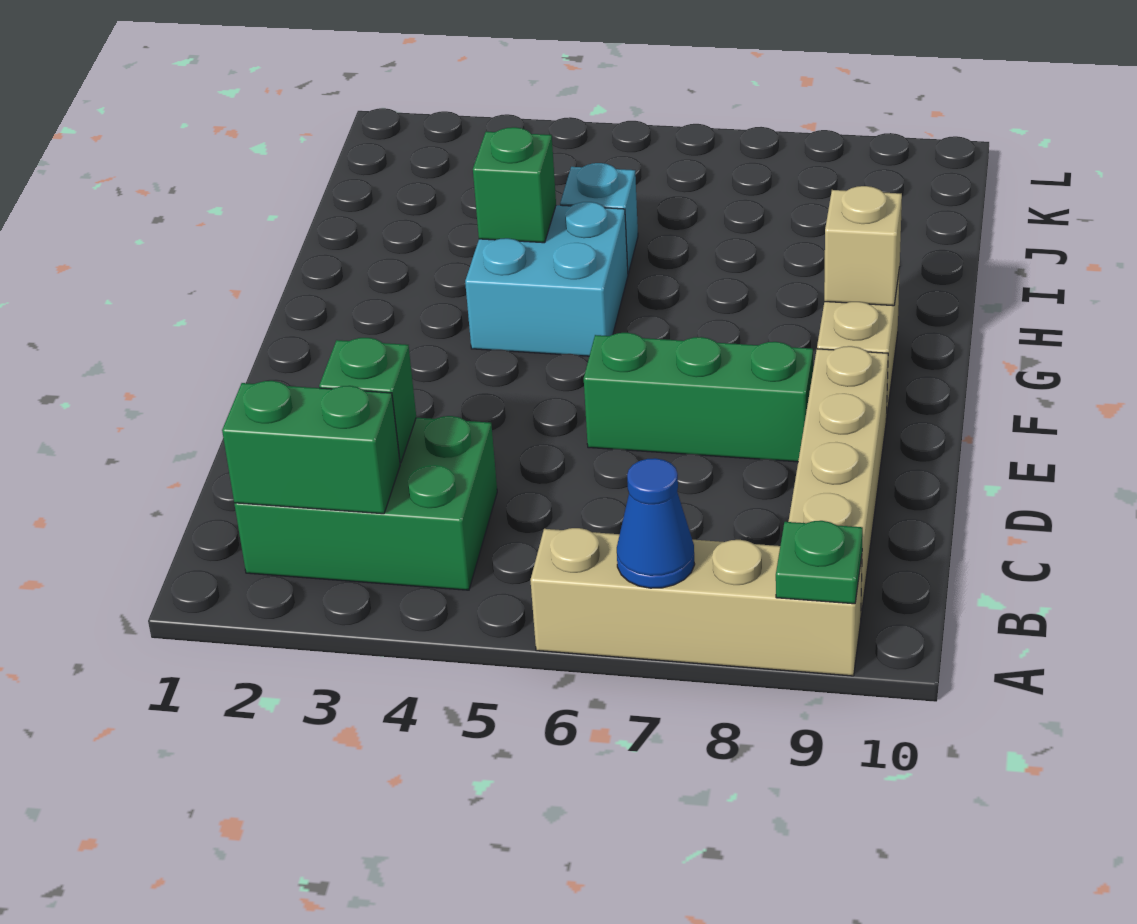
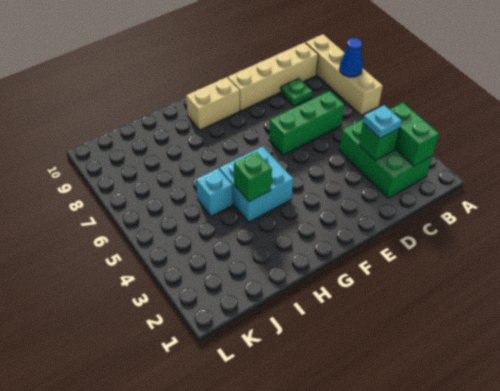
green 1x1 plate [776,521,863,604] -> green 1x1 plate moved to [280,78,312,106]
none -> cyan 1x1 plate [363,105,402,138]
green 1x3 brick [584,333,813,462] -> green 1x3 brick turned to [269,91,344,155]
tan 1x1 brick [824,186,902,306] -> none

